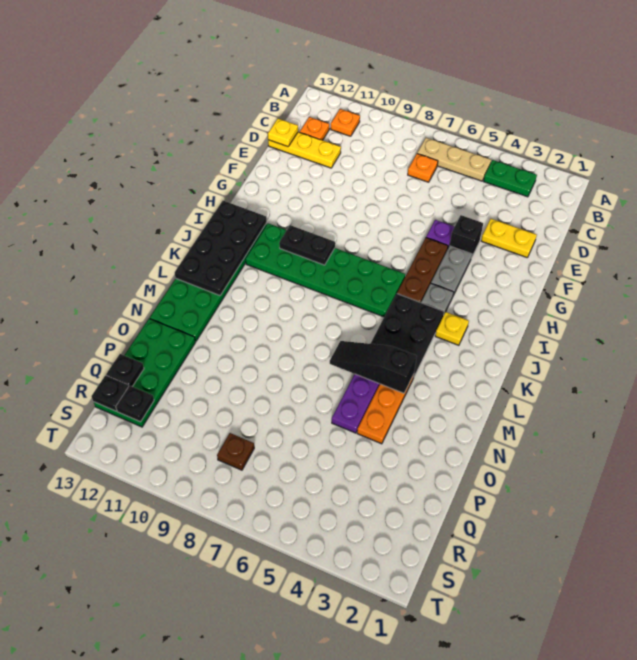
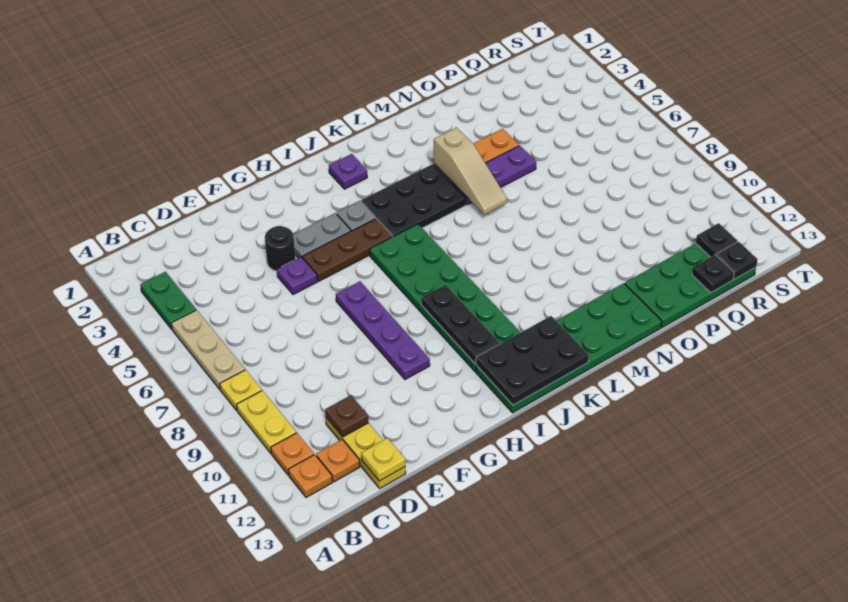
orange 1x1 plate [408,154,438,182] -> orange 1x1 plate moved to [288,455,332,497]
yellow 1x2 plate [481,219,537,258] -> yellow 1x2 plate moved to [237,391,296,453]
black 1x1 brick [450,215,483,258] -> black 1x1 round brick [265,226,295,271]
none -> purple 1x4 plate [336,281,430,380]
black 1x2 plate [279,225,335,265] -> black 1x3 plate [421,285,500,364]
black 2x4 plate [175,201,267,295] -> black 2x3 plate [476,316,589,405]
none -> purple 1x1 plate [329,154,367,189]
yellow 1x1 plate [435,312,469,345] -> yellow 1x1 plate moved to [220,370,262,411]
black 1x3 slope [330,341,417,393] -> tan 1x3 slope [434,128,507,215]
brown 1x1 plate [217,433,254,470] -> brown 1x1 plate moved to [325,395,369,437]

